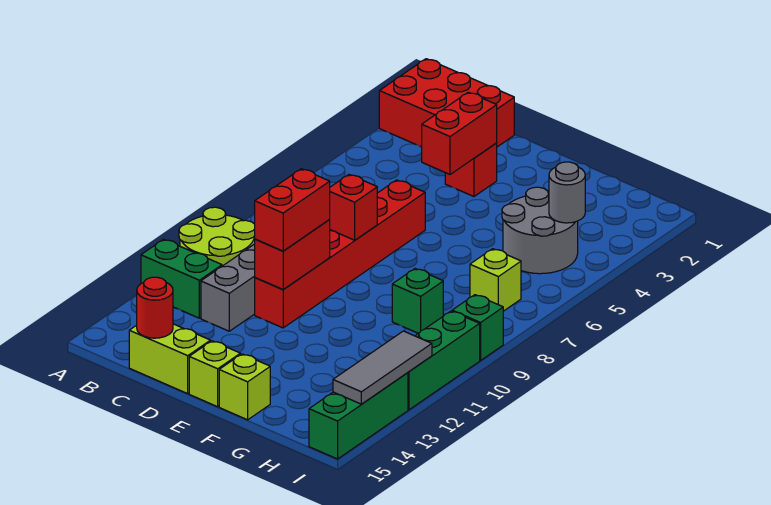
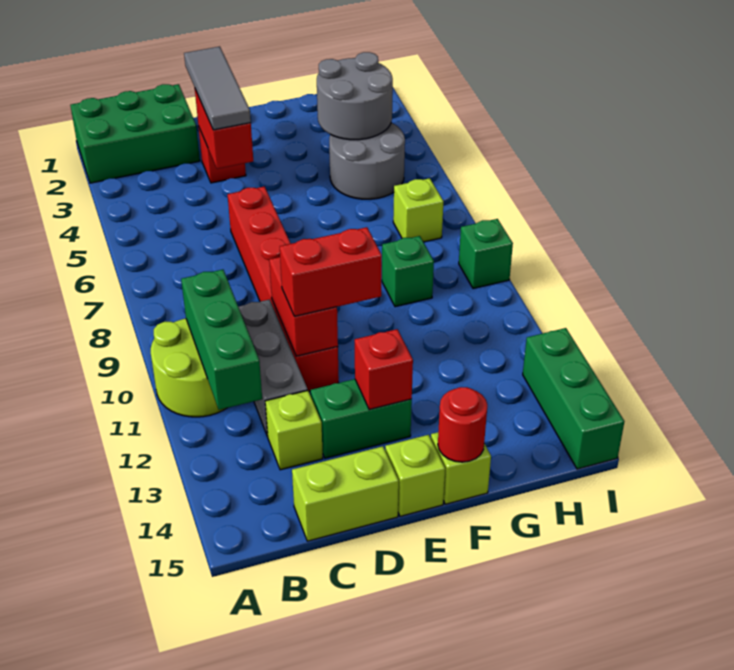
red 2x3 brick [379,59,514,147] -> green 2x3 brick [70,84,200,183]
green 1x2 brick [141,239,222,318] -> green 1x2 brick moved to [310,379,412,458]
none -> lime 1x1 brick [265,391,323,470]
red 1x1 round brick [137,277,173,338] -> red 1x1 round brick moved to [438,387,487,462]
red 1x1 brick [329,175,377,240] -> red 1x1 brick moved to [355,329,413,410]
red 1x2 brick [255,169,330,251] -> red 1x2 brick turned to [280,227,382,316]
grey 1x1 round brick [549,162,585,223] -> grey 2x2 round brick [317,52,393,140]
green 1x3 brick [408,311,480,410] -> green 1x3 brick moved to [181,270,262,410]
grey 1x3 tile [333,331,432,404] -> grey 1x3 tile moved to [184,46,251,130]

